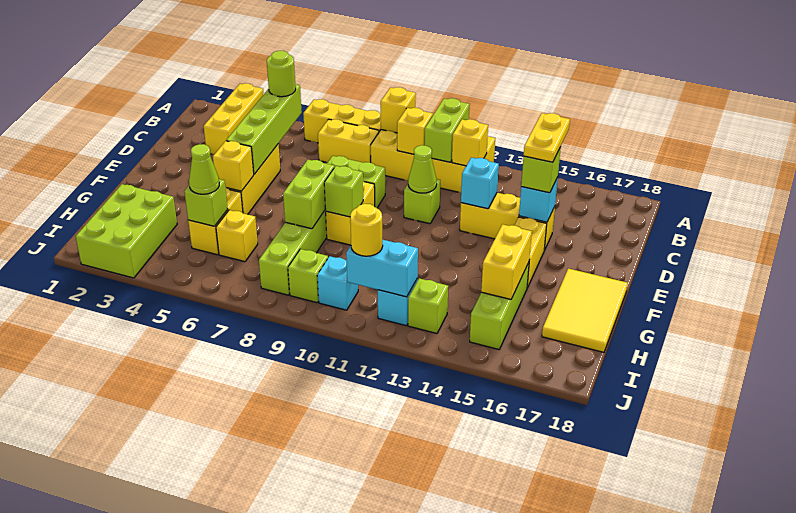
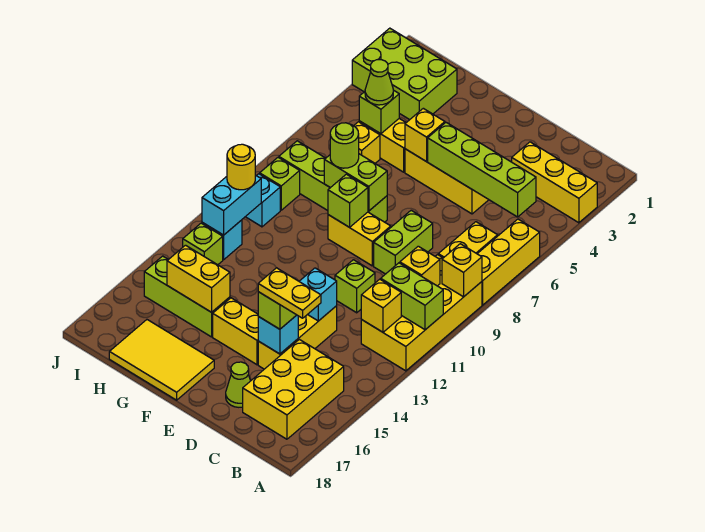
lime 1x1 round brick [267,51,296,97] -> lime 1x1 round brick moved to [330,123,359,168]
none -> yellow 2x3 brick [243,339,344,439]
lime 1x1 cone [408,145,437,193] -> lime 1x1 cone moved to [226,362,250,407]

